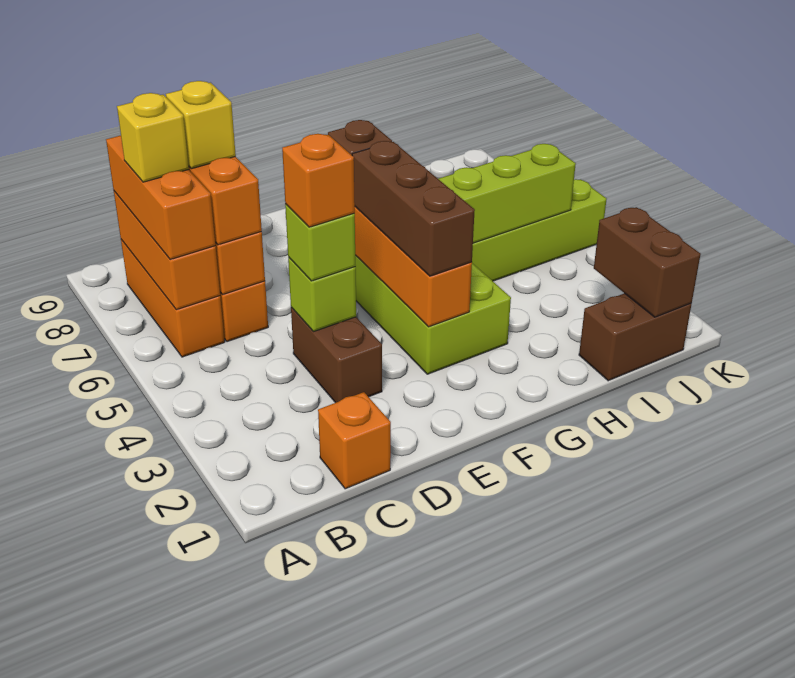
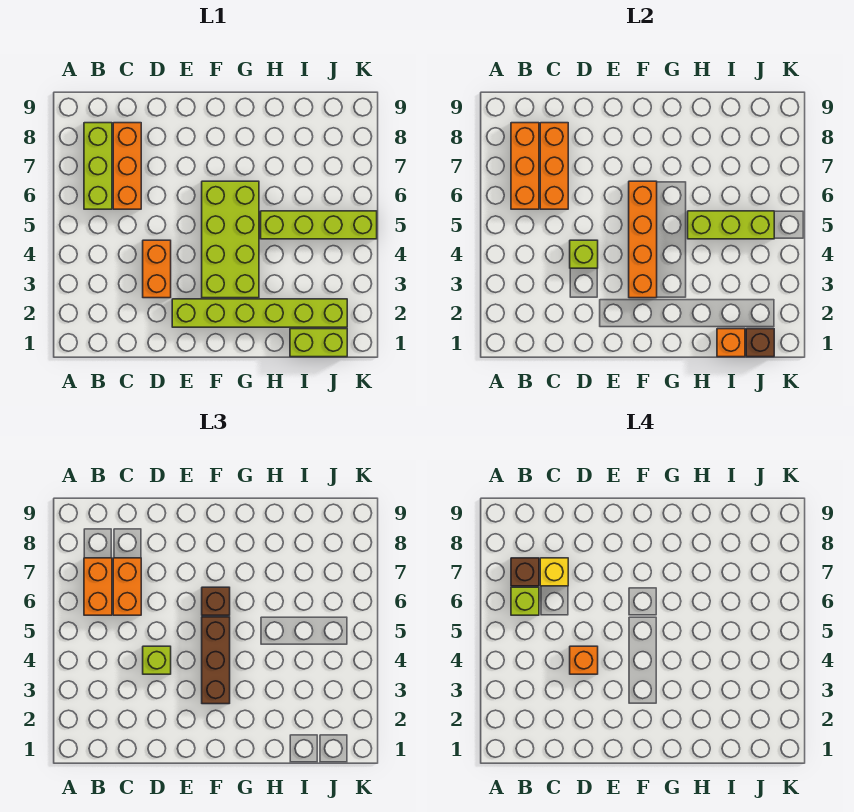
orange 1x3 brick [121,240,225,357] -> lime 1x3 brick [84,123,112,209]
orange 1x3 brick [106,136,216,260] -> orange 1x2 brick [84,558,112,615]
none -> lime 1x1 brick [511,587,539,615]
yellow 1x1 brick [117,93,189,182] -> brown 1x1 brick [511,558,539,586]
orange 1x1 brick [318,392,391,489] -> orange 1x1 brick moved to [717,329,745,357]
brown 1x2 brick [291,307,382,403] -> orange 1x2 brick [143,240,171,298]
none -> lime 1x6 brick [172,299,347,327]
brown 1x2 brick [579,293,691,381] -> lime 1x2 brick [290,329,347,357]
brown 1x2 brick [594,207,701,317] -> brown 1x1 brick [746,329,774,357]

